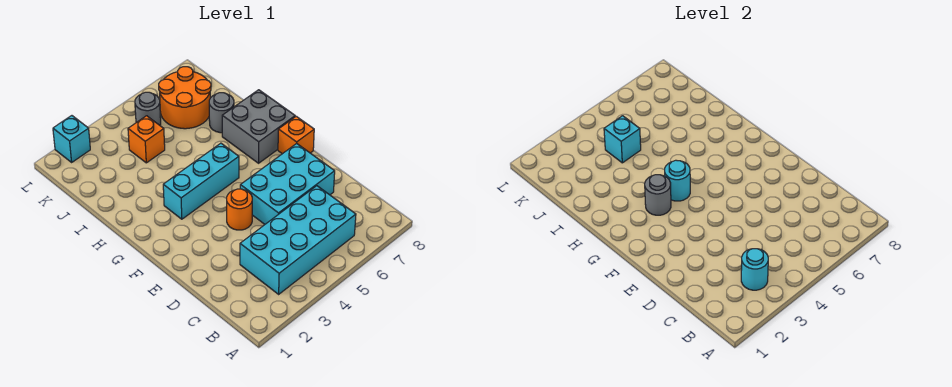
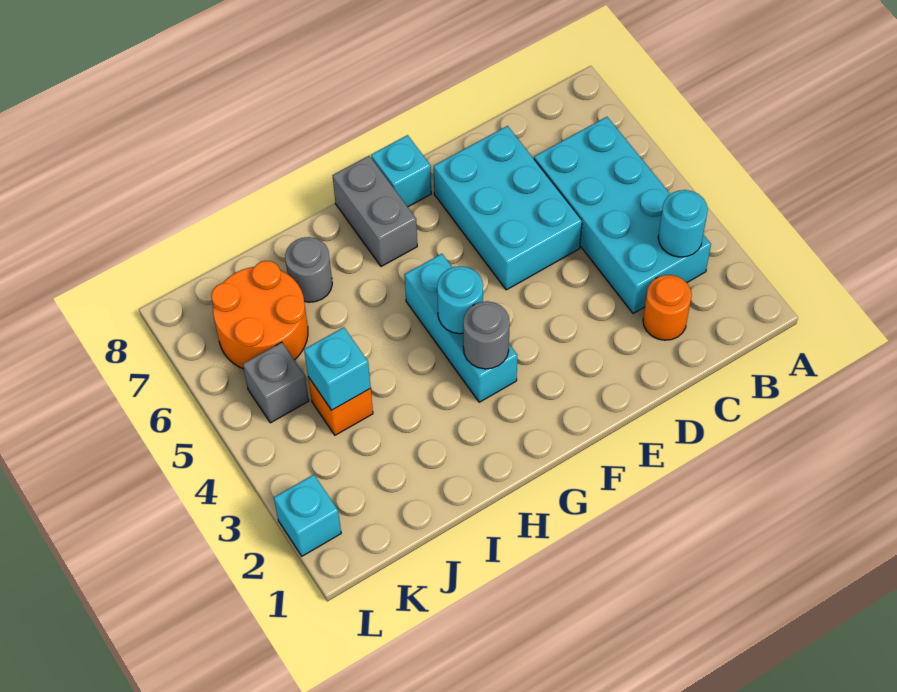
orange 1x1 round brick [227,189,252,230] -> orange 1x1 round brick moved to [643,275,692,340]
orange 1x1 brick [278,116,314,154] -> cyan 1x1 brick [371,135,431,207]
grey 2x2 brick [222,90,295,163] -> grey 1x2 brick [333,156,417,267]
grey 1x1 round brick [135,92,161,125] -> grey 1x1 brick [243,342,309,423]

